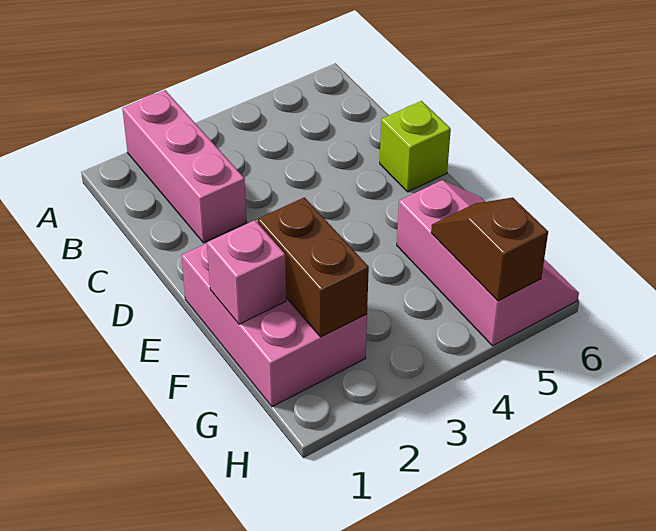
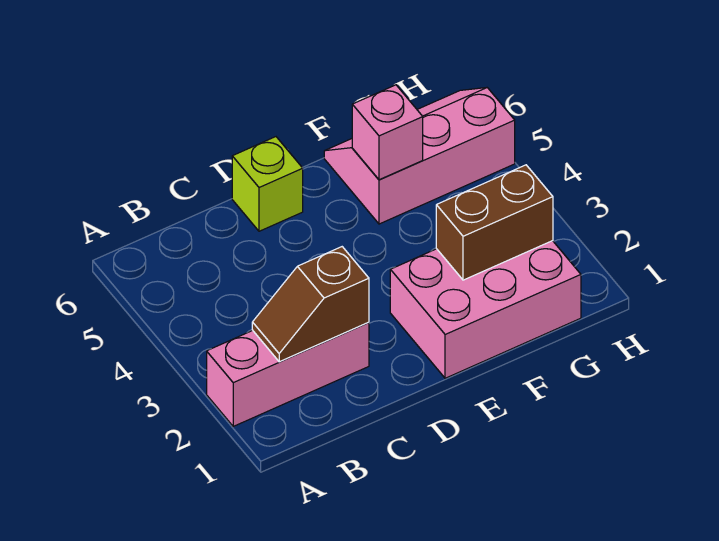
pink 1x1 brick [207,220,286,324] -> pink 1x1 brick moved to [352,85,423,180]
brown 1x2 slope [431,198,548,301] -> brown 1x2 slope moved to [252,247,369,362]

